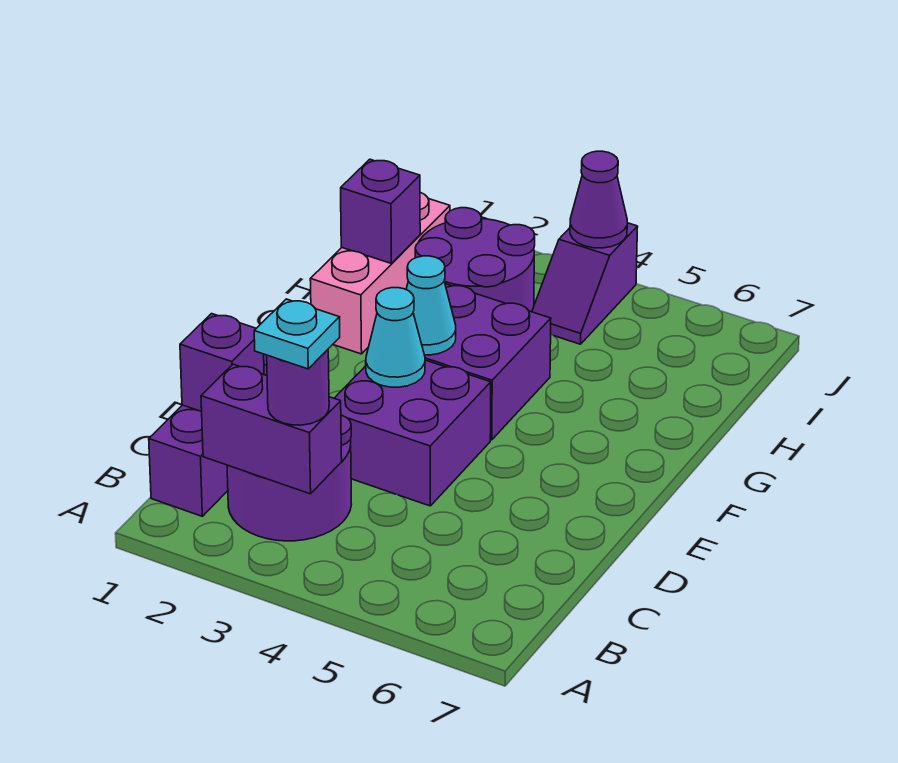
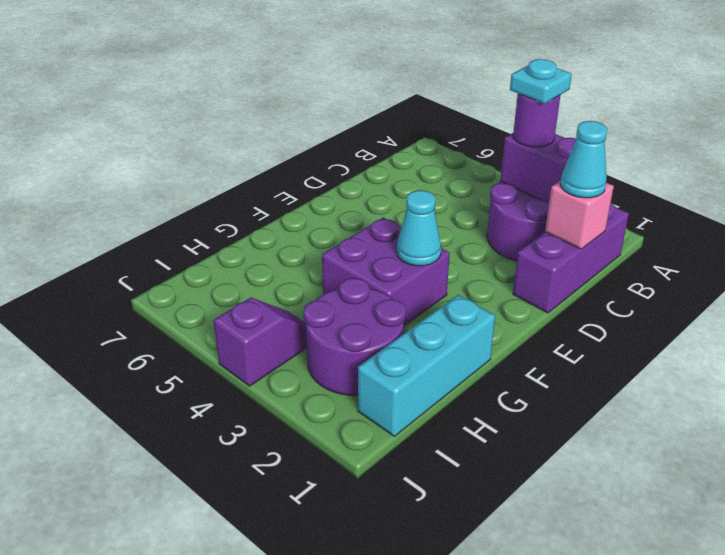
purple 1x1 brick [180,314,264,412] -> pink 1x1 brick [545,181,614,249]
purple 2x2 brick [334,360,491,506] -> none
cyan 1x1 cone [366,288,425,387] -> cyan 1x1 cone moved to [560,121,607,198]
pink 1x3 brick [310,193,450,354] -> cyan 1x3 brick [358,295,495,436]
purple 1x1 brick [341,159,420,263] -> none
purple 1x1 cone [570,151,627,248] -> none

